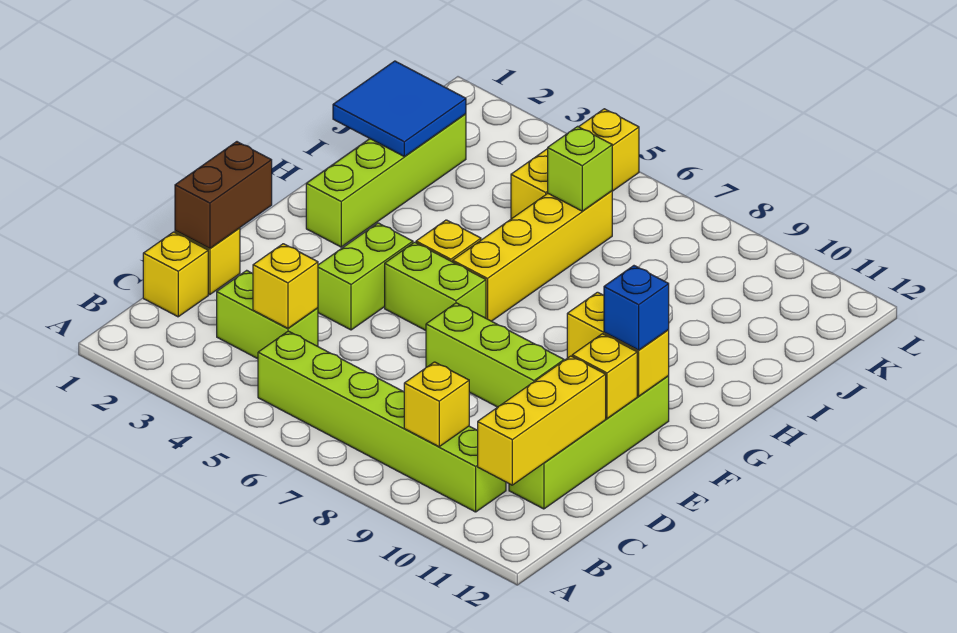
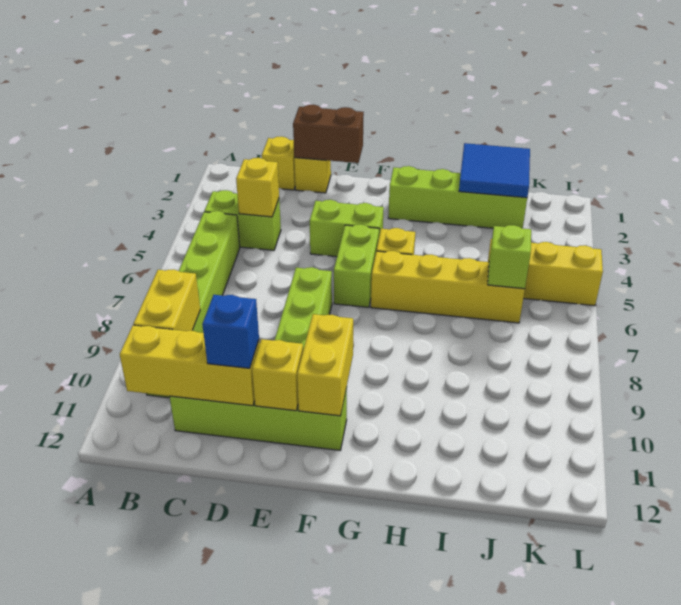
yellow 1x1 brick [404,362,469,447] -> yellow 1x2 brick [133,269,200,331]
lime 1x2 brick [217,270,318,359] -> lime 1x2 brick turned to [204,190,281,250]
blue 1x1 brick [604,266,669,350] -> blue 1x1 brick moved to [202,295,259,368]

